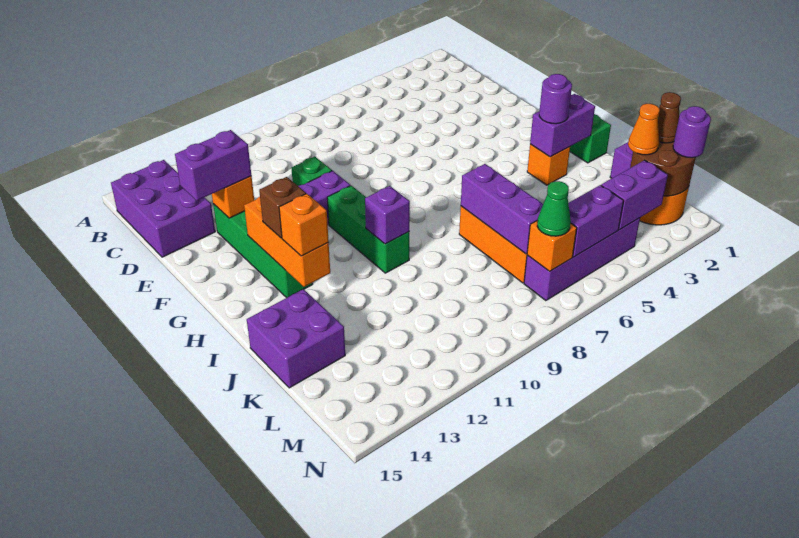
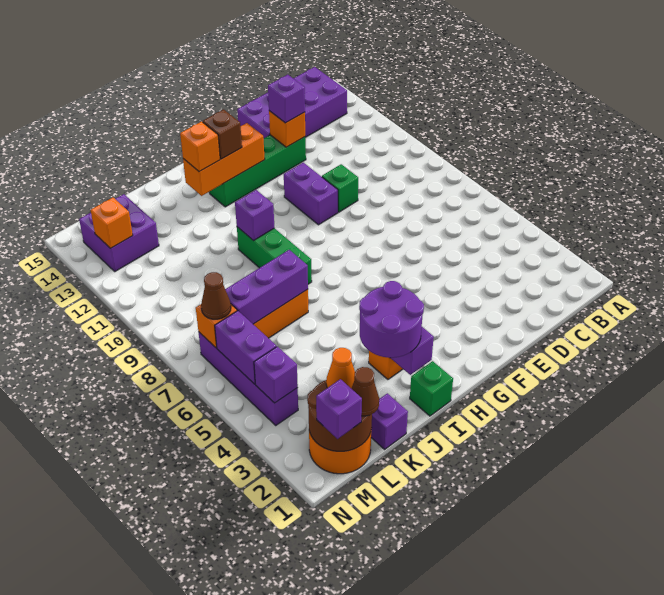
purple 2x3 brick [111,160,215,257] -> purple 2x4 brick [237,67,347,138]
purple 1x2 brick [175,130,251,200] -> purple 1x1 brick [268,75,305,123]
green 1x3 brick [327,186,409,273] -> green 1x3 brick turned to [237,227,312,284]
purple 1x1 round brick [539,74,572,124] -> purple 2x2 round brick [359,281,424,358]
purple 2x2 brick [247,289,345,388] -> purple 2x2 brick moved to [79,194,159,271]
purple 1x1 round brick [673,106,711,158] -> purple 1x1 brick [316,379,362,439]
purple 1x2 brick [601,160,668,230] -> purple 1x1 brick [254,346,298,403]
green 1x1 cone [537,181,571,236] -> brown 1x1 cone [201,272,231,319]
none -> orange 1x1 brick [91,198,133,248]

